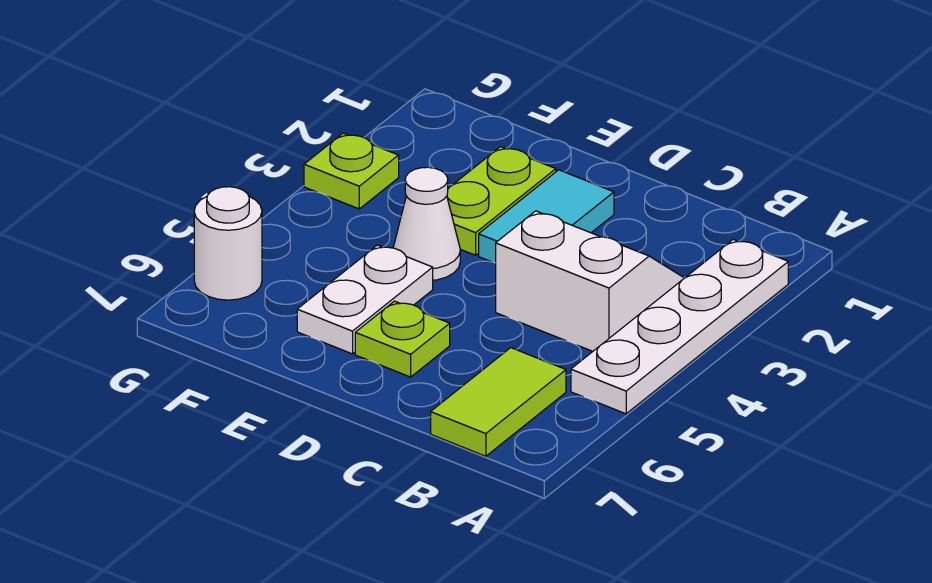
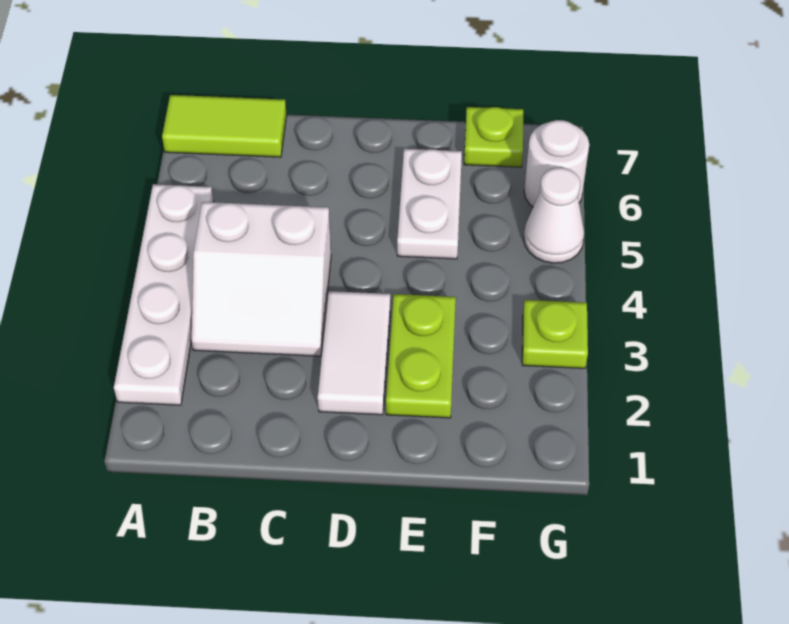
lime 1x2 tile [431,348,566,456] -> lime 1x2 tile turned to [162,95,287,157]
cyan 1x2 tile [479,170,614,263] -> white 1x2 tile [318,291,390,415]
lime 1x1 plate [355,301,450,377] -> lime 1x1 plate moved to [464,107,523,167]
white 1x1 cone [393,167,460,280] -> white 1x1 cone moved to [524,167,584,263]

